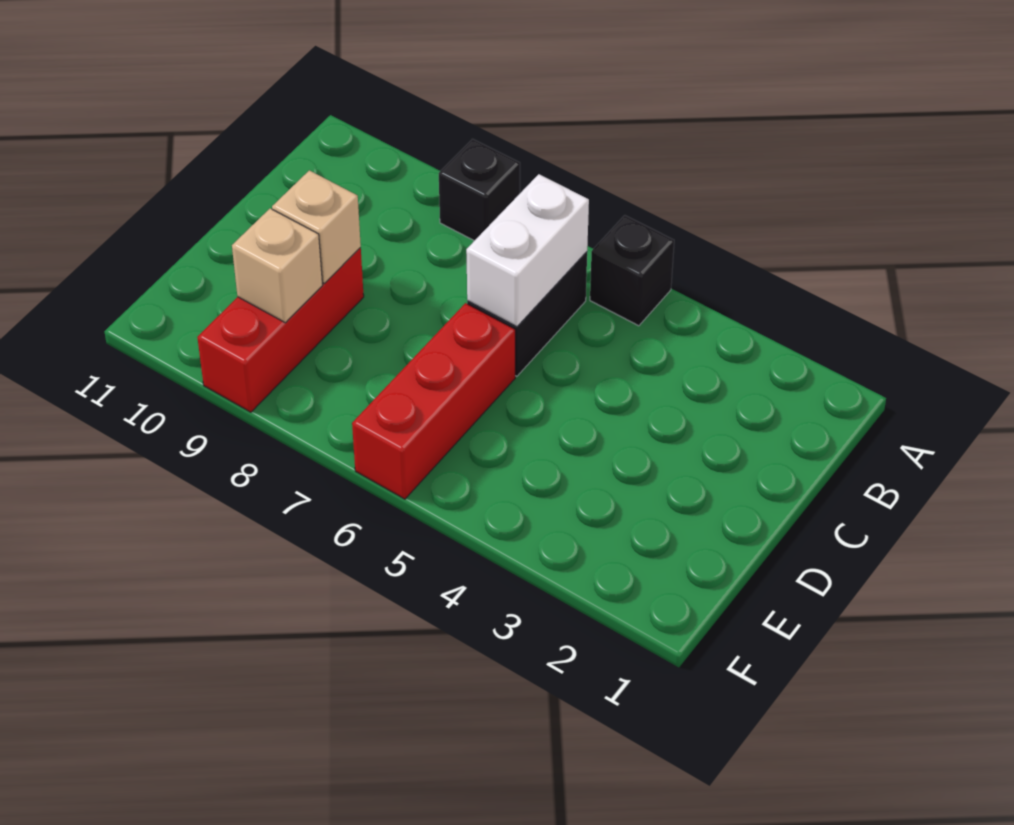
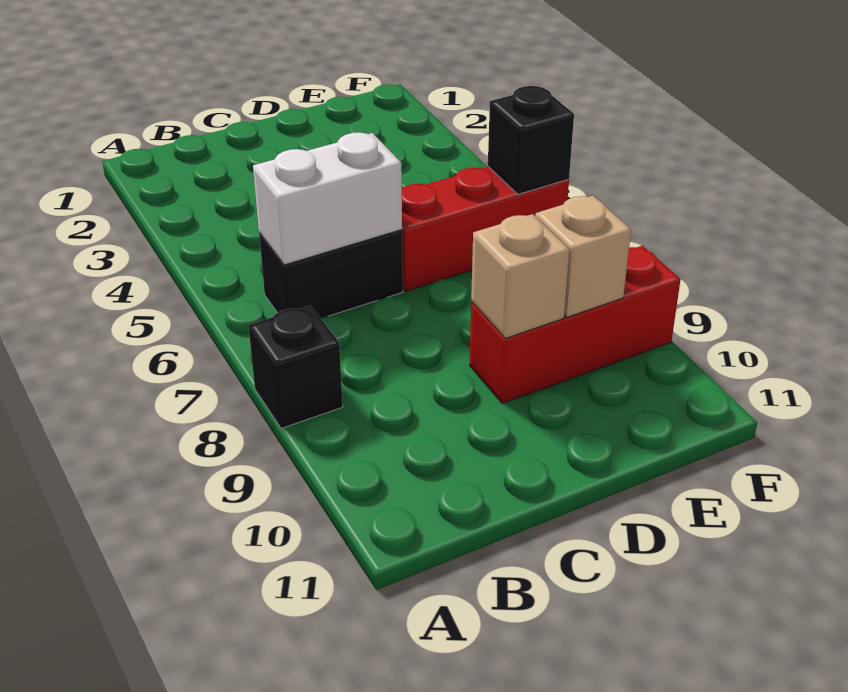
black 1x1 brick [590,215,674,326] -> black 1x1 brick moved to [488,86,574,194]

